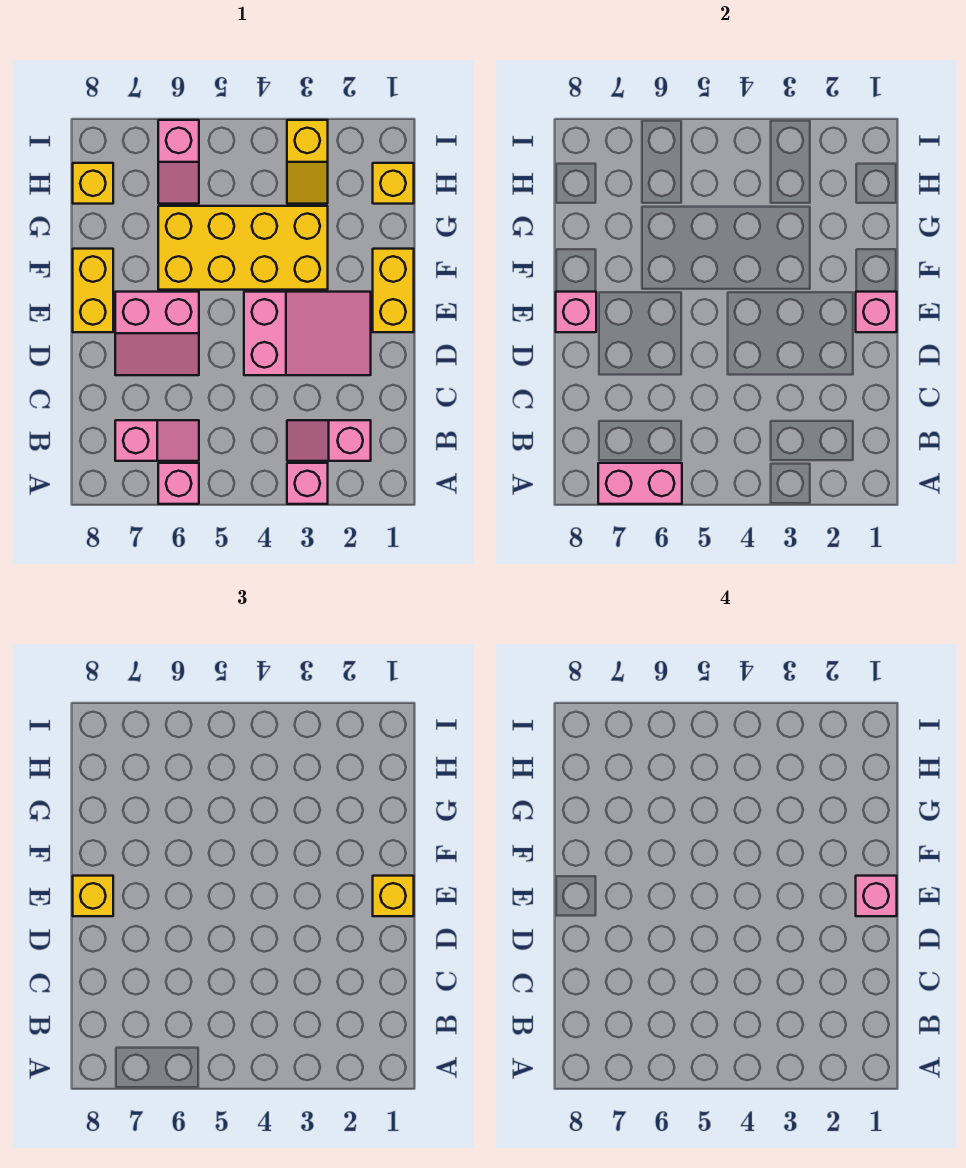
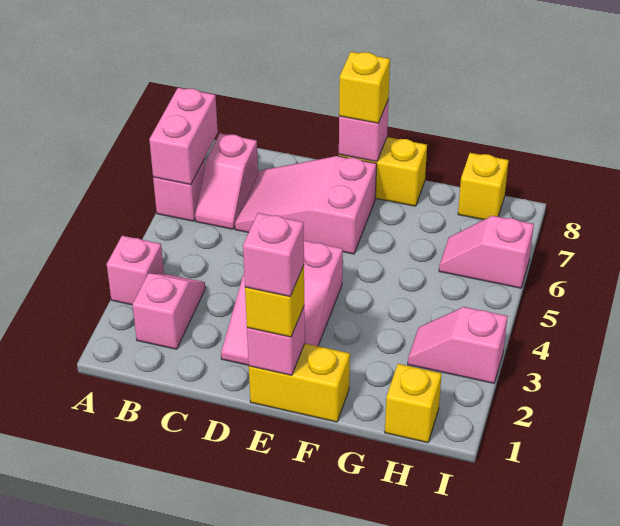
pink 2x2 slope [115,292,199,375] -> pink 2x3 slope [235,156,377,254]
yellow 2x4 brick [158,206,328,290] -> none
yellow 1x2 slope [287,120,328,204] -> pink 1x2 slope [408,307,508,383]

